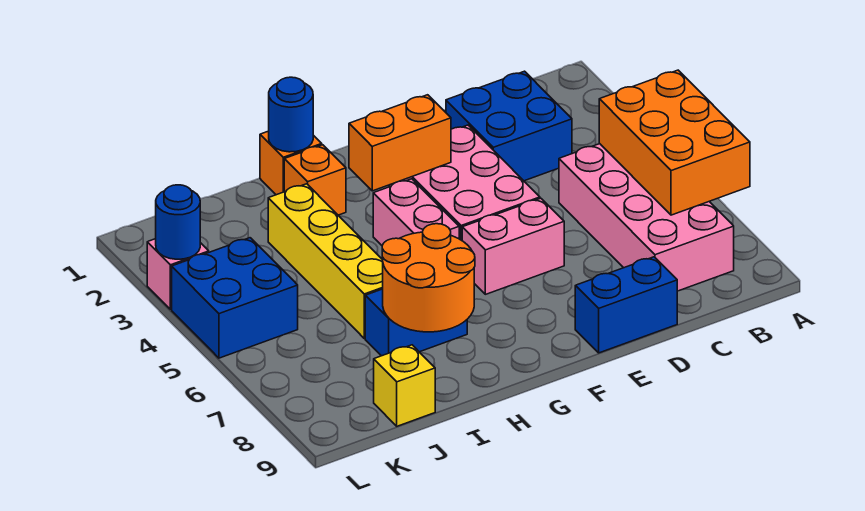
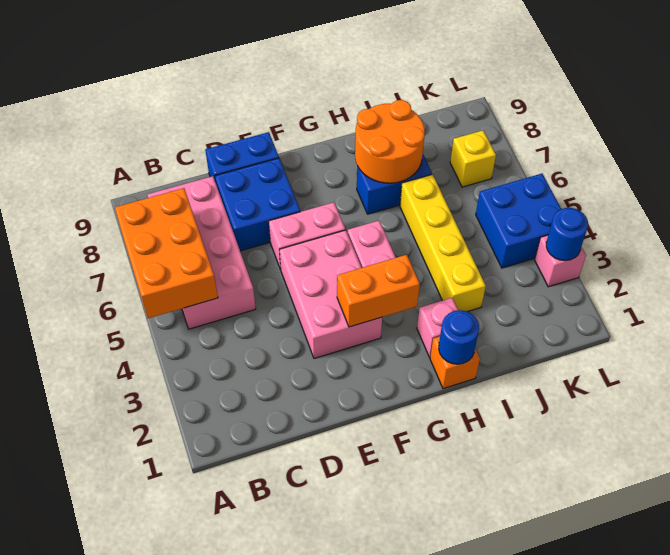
blue 2x2 brick [446,71,572,181] -> blue 2x2 brick moved to [215,158,300,251]
orange 1x1 brick [284,145,346,215] -> pink 1x1 brick [417,298,458,357]
yellow 1x1 brick [374,345,435,426] -> yellow 1x1 brick moved to [450,131,496,187]

